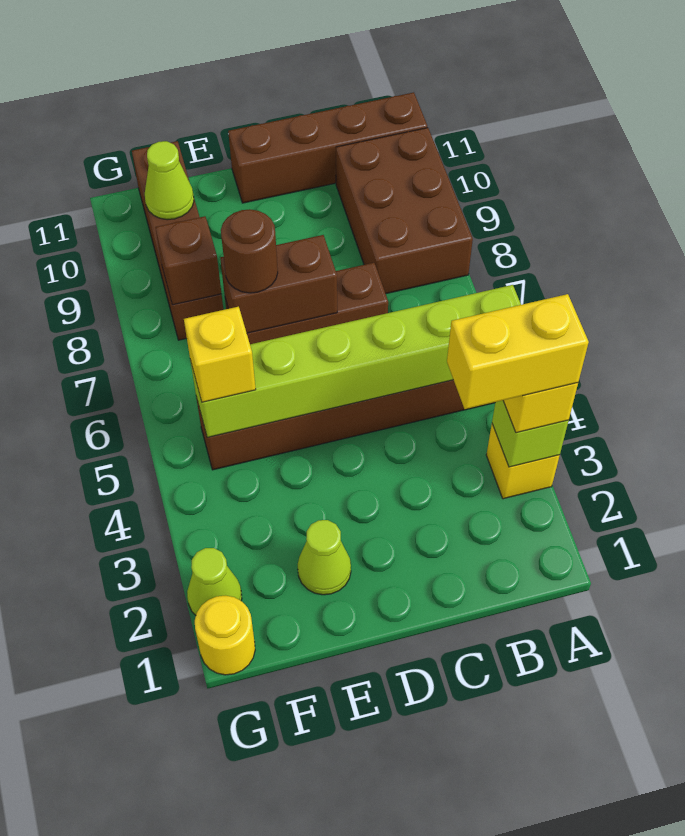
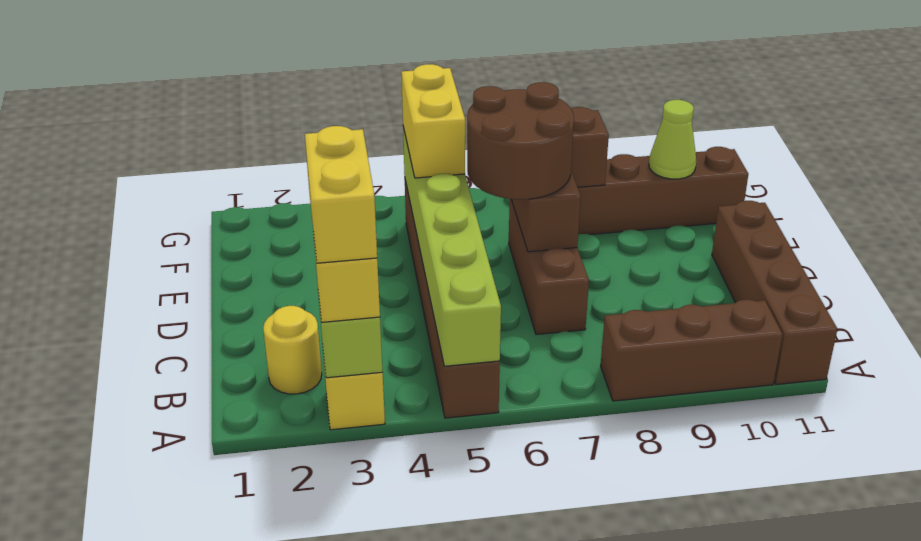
brown 2x3 brick [336,128,473,294] -> brown 1x3 brick [601,300,783,401]
lime 1x1 cone [298,520,351,595] -> none
brown 1x1 round brick [221,209,278,293] -> brown 2x2 round brick [467,82,574,200]
yellow 1x1 brick [184,307,256,402] -> yellow 1x2 brick [401,64,465,178]
yellow 1x1 round brick [195,596,255,675] -> yellow 1x1 round brick moved to [263,306,322,394]
lime 1x1 cone [187,548,242,615] -> none

